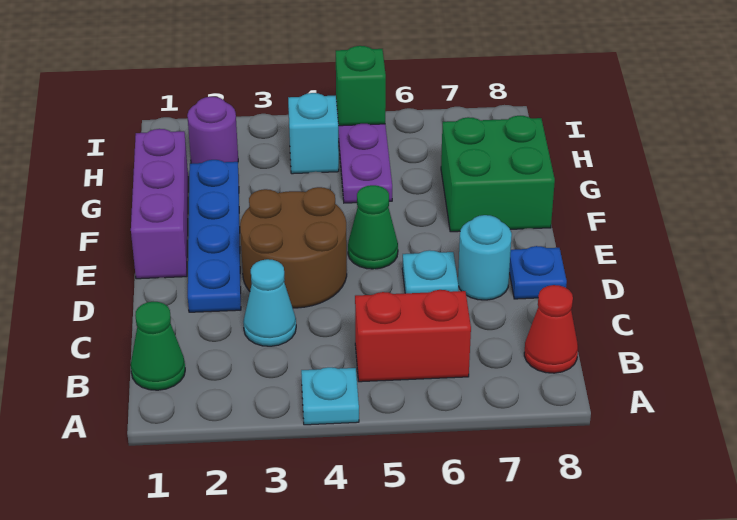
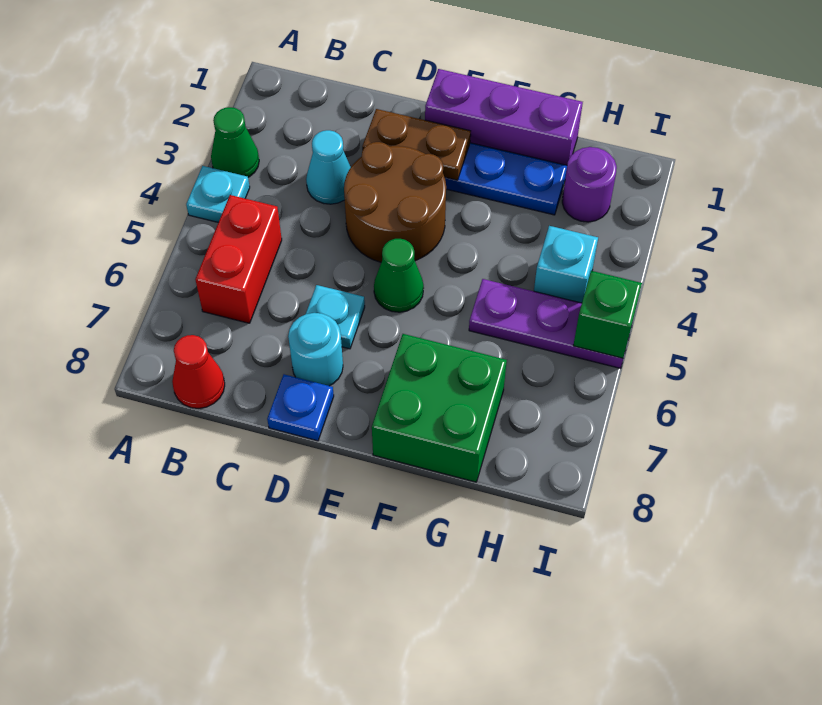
green 1x1 cone [131,302,185,390] -> green 1x1 cone moved to [211,107,259,177]
none -> brown 1x2 plate [362,109,471,180]

